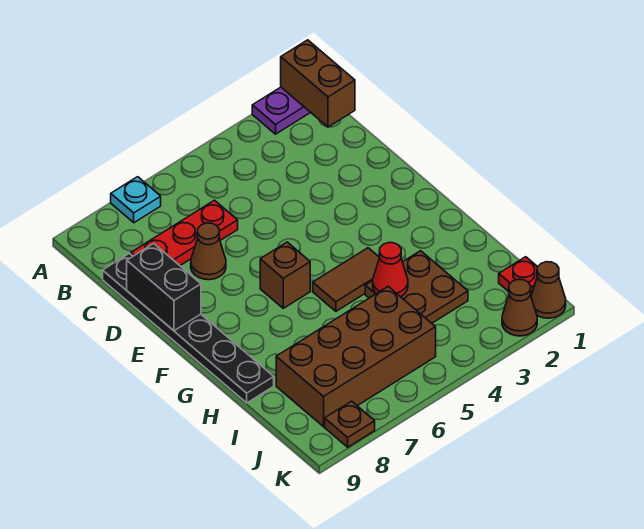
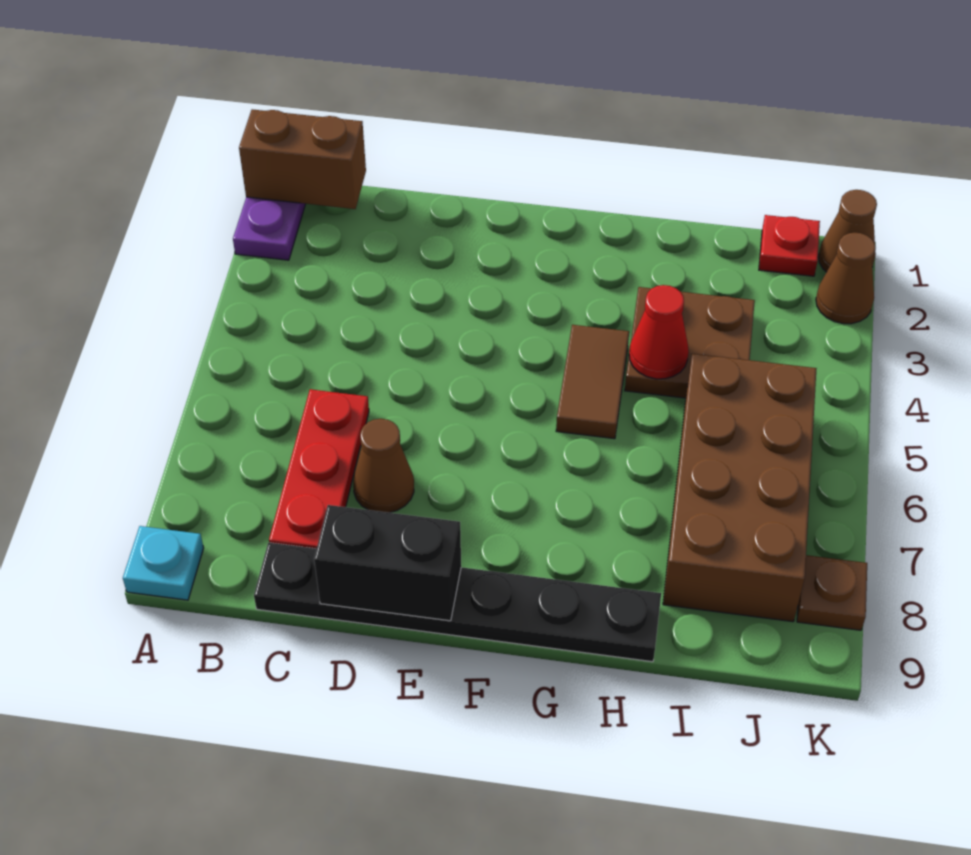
cyan 1x1 plate [111,177,161,223] -> cyan 1x1 plate moved to [123,526,204,600]
brown 1x1 brick [260,242,310,308] -> none

